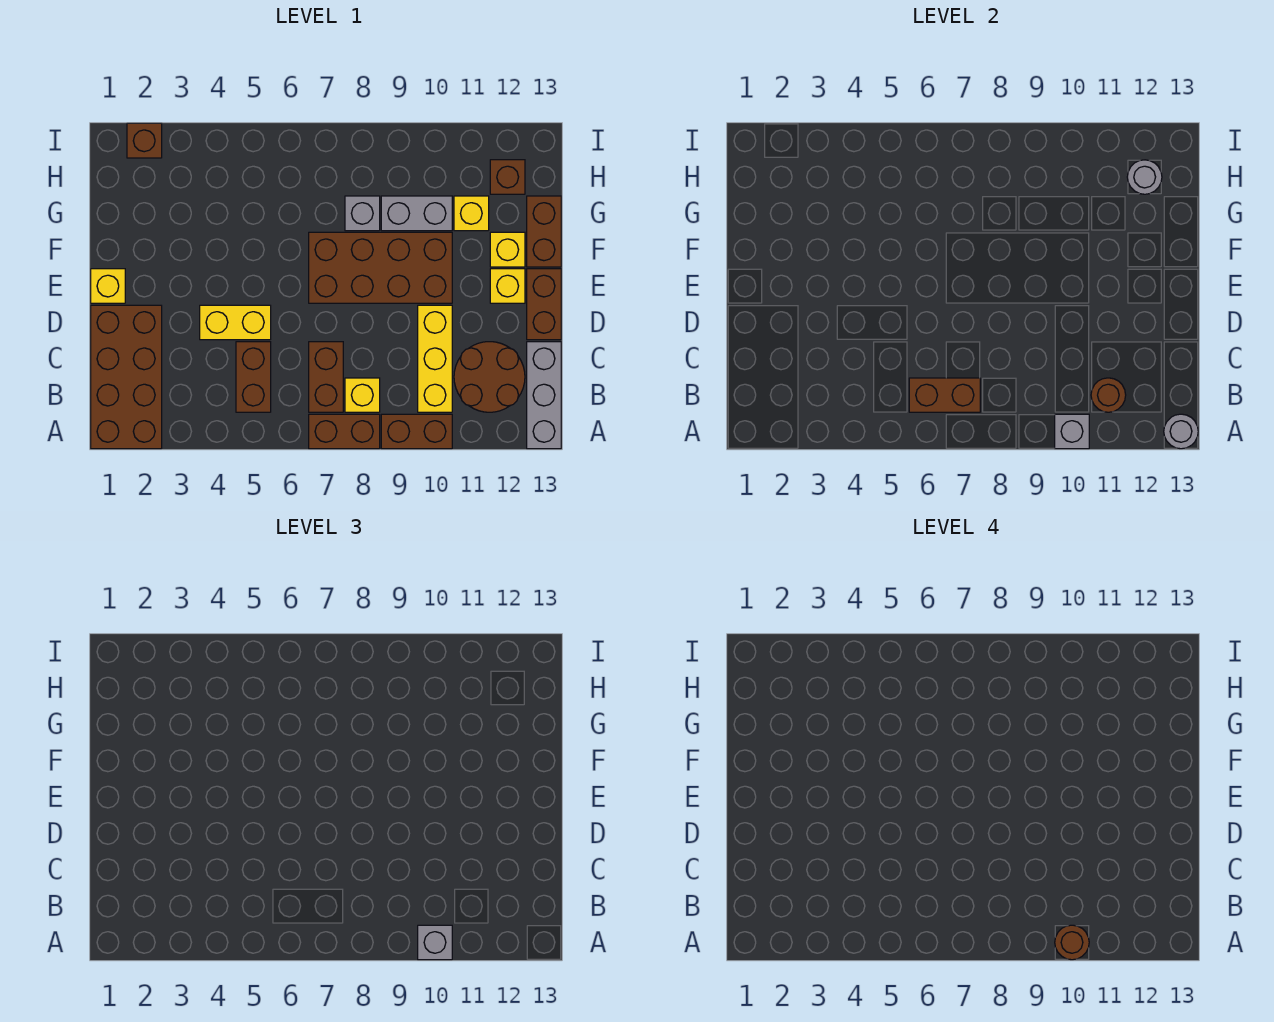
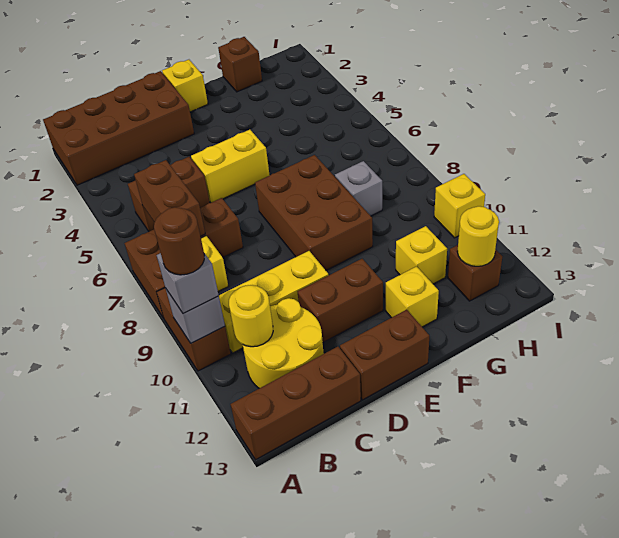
grey 1x3 brick [527,342,561,449] -> brown 1x3 brick [231,347,361,460]
grey 1x1 round brick [1164,414,1198,449] -> none
brown 2x2 round brick [454,342,525,412] -> yellow 2x2 round brick [243,298,324,388]
brown 1x1 round brick [1091,378,1126,412] -> yellow 1x1 round brick [229,285,273,347]
yellow 1x2 brick [200,305,271,340] -> yellow 1x2 brick turned to [191,130,270,203]
brown 2x4 brick [309,232,452,303] -> brown 2x3 brick [255,155,373,270]
yellow 1x1 brick [490,269,525,303] -> yellow 1x1 brick moved to [434,174,485,238]
brown 1x2 brick [527,196,561,267] -> brown 1x2 brick moved to [298,259,383,342]
grey 1x2 brick [381,196,452,231] -> none
grey 1x1 round brick [1127,160,1162,194] -> yellow 1x1 round brick [457,206,499,266]
brown 1x1 brick [127,123,162,158] -> brown 1x1 brick moved to [218,37,262,92]

